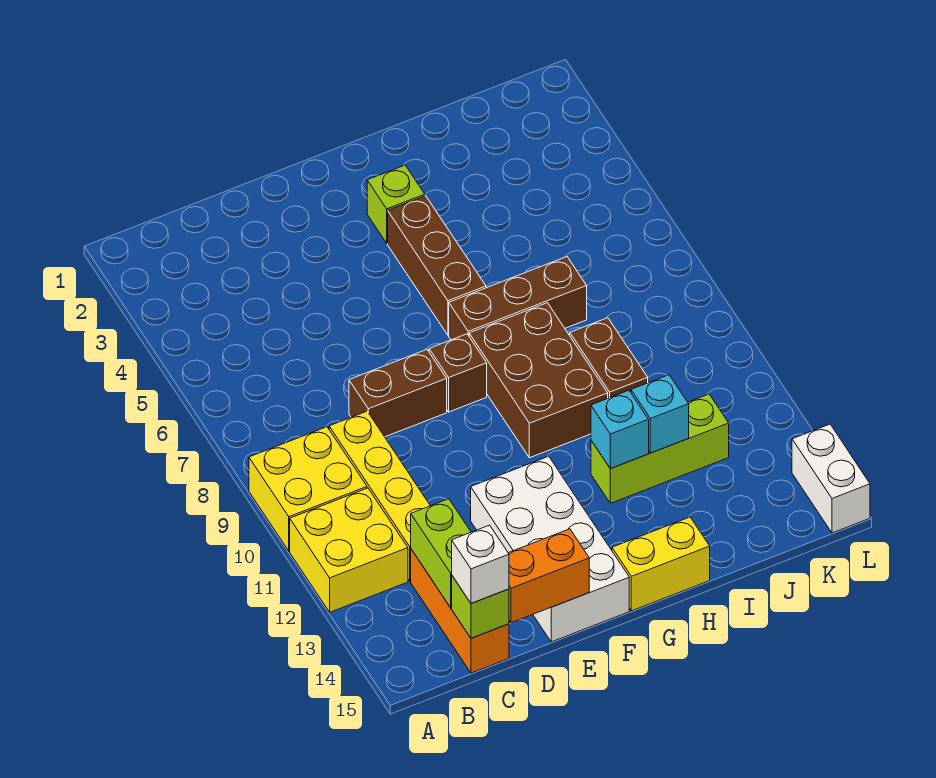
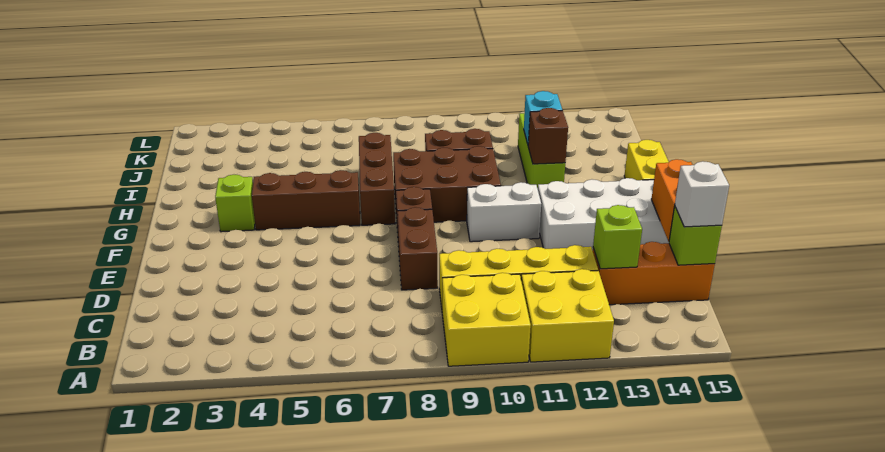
lime 1x2 brick [411,499,471,608] -> lime 1x1 brick [593,205,642,269]
cyan 1x1 brick [591,390,649,468] -> brown 1x1 brick [528,108,568,164]
white 1x2 brick [792,424,870,533] -> white 1x2 brick moved to [467,182,541,242]

